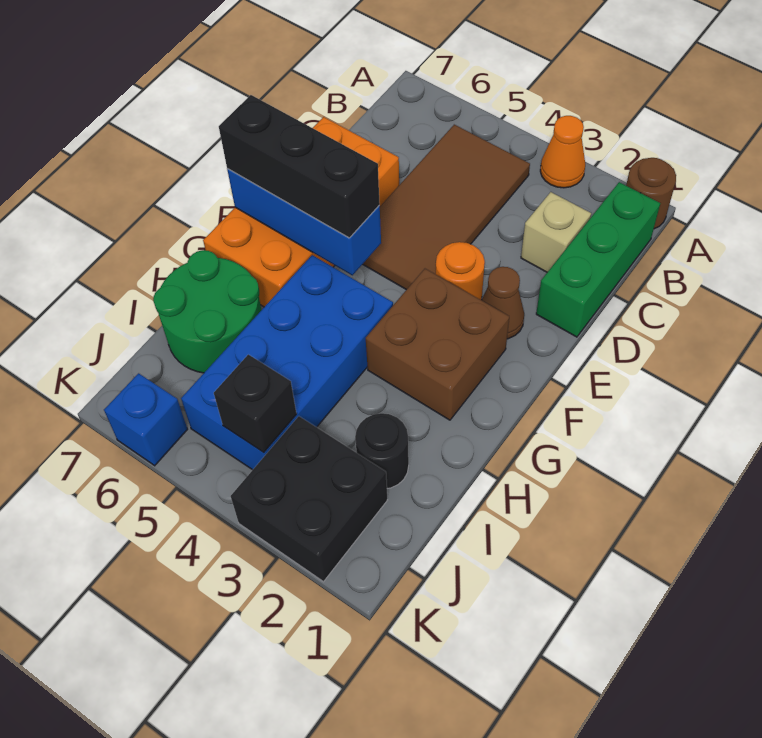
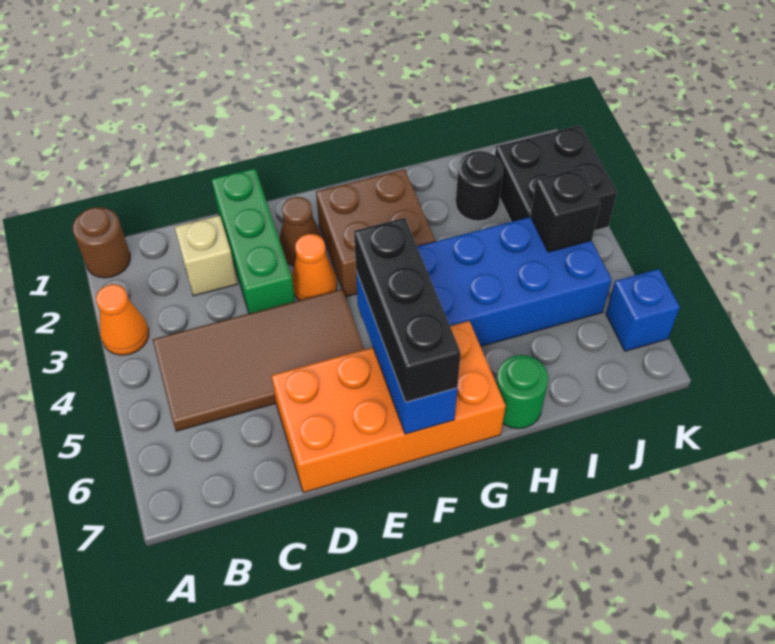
green 1x3 brick [536,182,660,337] -> green 1x3 brick turned to [211,168,295,314]
orange 1x1 round brick [436,242,485,300] -> orange 1x1 cone [292,234,337,300]
green 2x2 round brick [153,250,261,373] -> green 1x1 round brick [496,355,548,429]

